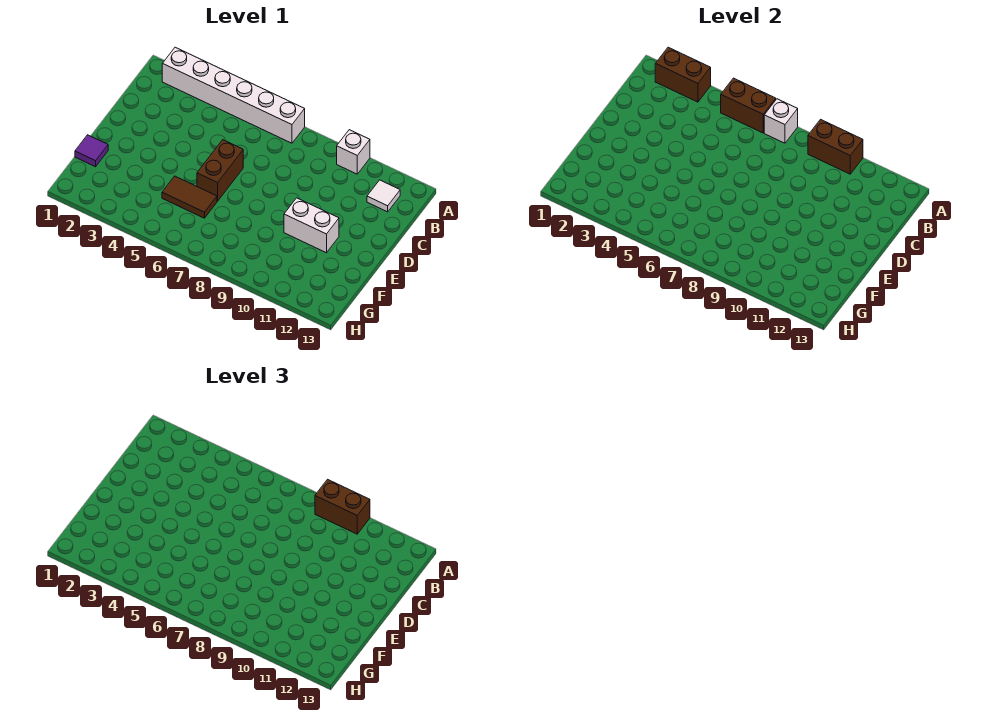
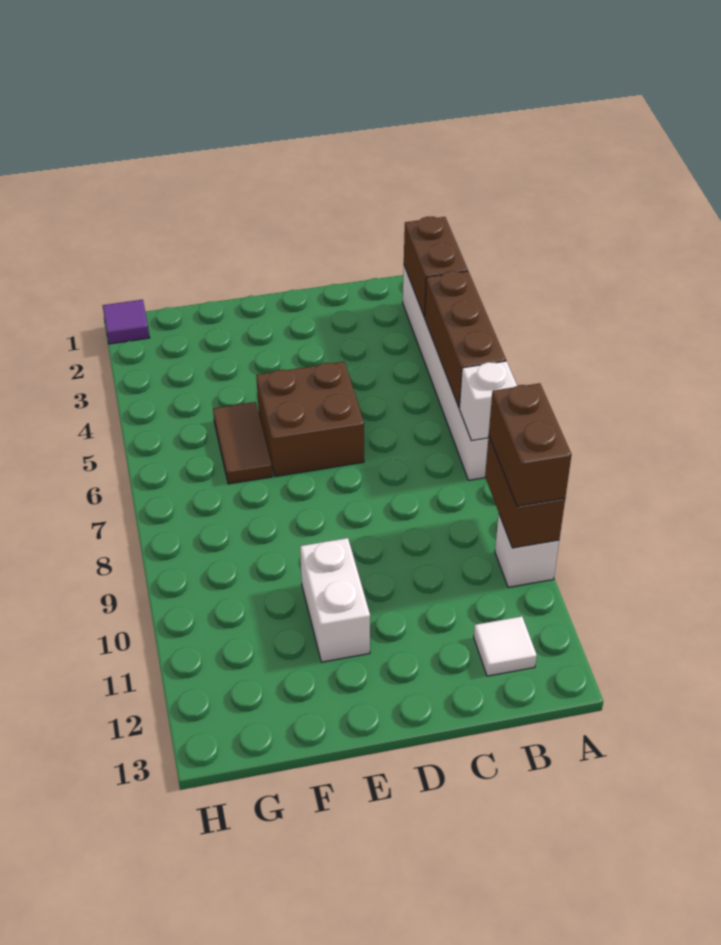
brown 1x2 brick [721,78,776,133] -> brown 1x3 brick [425,271,506,408]
brown 1x2 brick [197,140,243,201] -> brown 2x2 brick [256,362,364,476]
purple 1x1 tile [75,135,108,167] -> purple 1x1 tile moved to [103,300,150,344]

